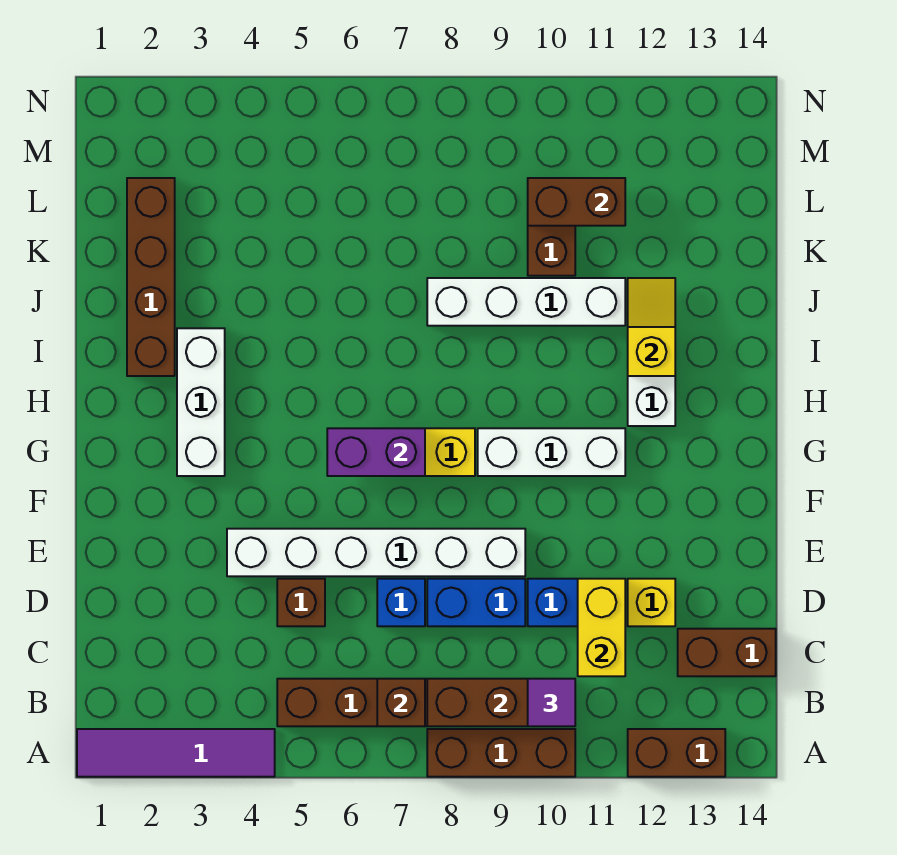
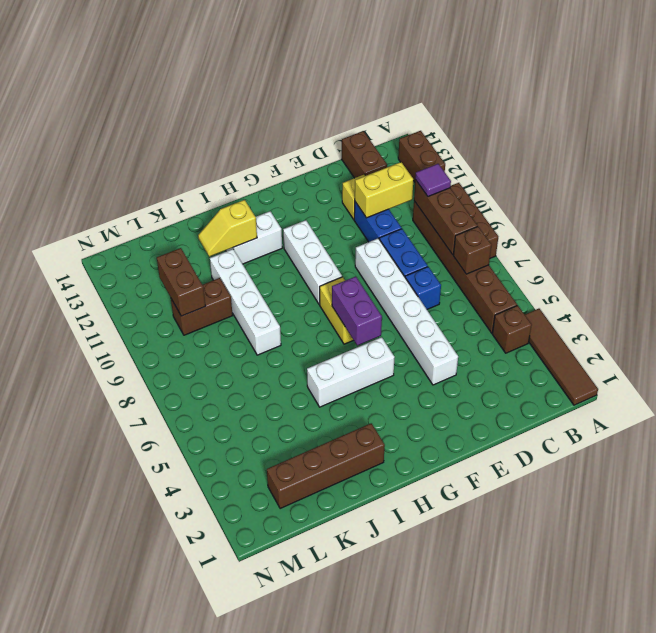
purple 1x4 tile [77,729,275,777] -> brown 1x4 tile [525,309,598,405]
brown 1x1 brick [277,579,325,626] -> brown 1x1 brick moved to [492,305,532,353]
white 1x3 brick [177,328,225,476] -> white 1x3 brick moved to [307,337,395,407]

